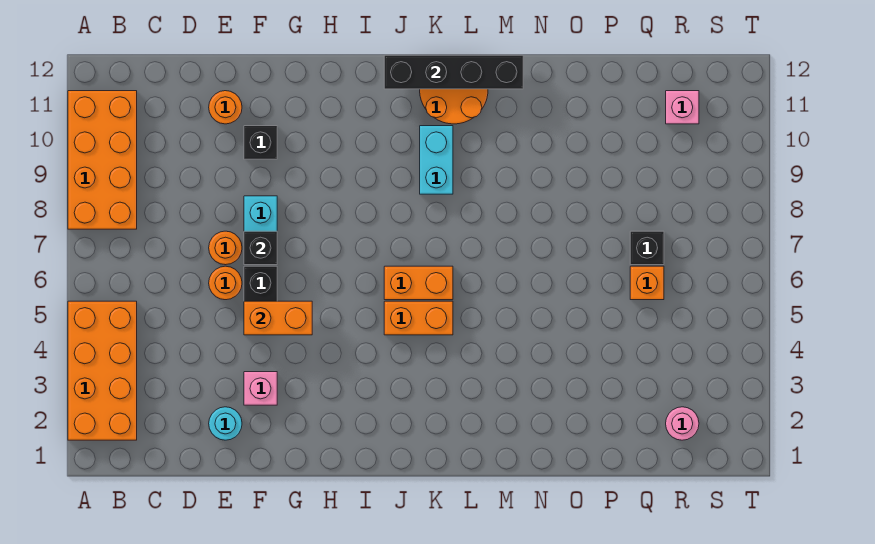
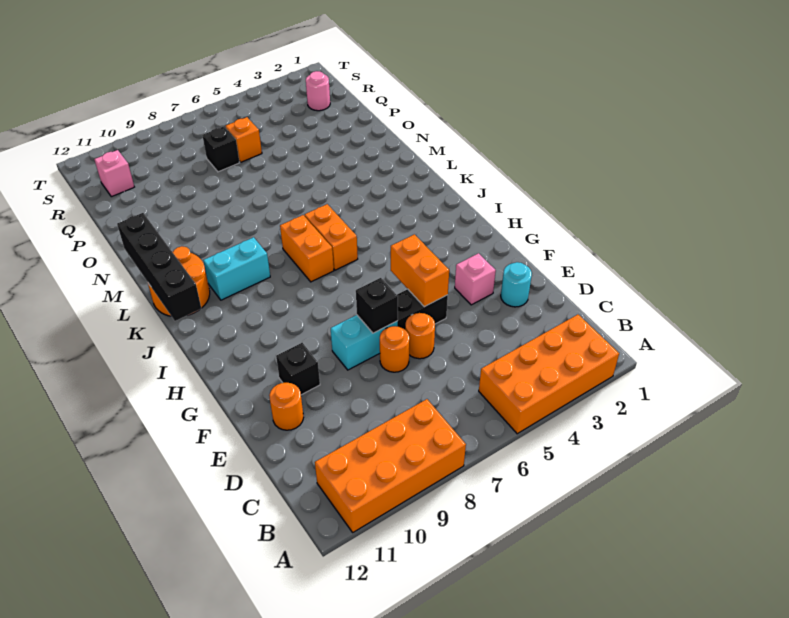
orange 1x2 brick [384,301,453,335] -> orange 1x2 brick moved to [280,215,334,282]

